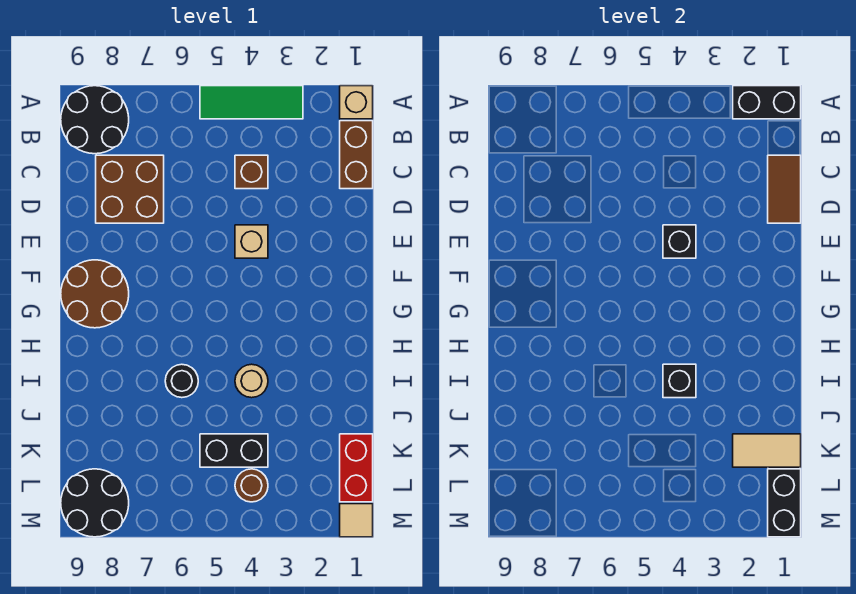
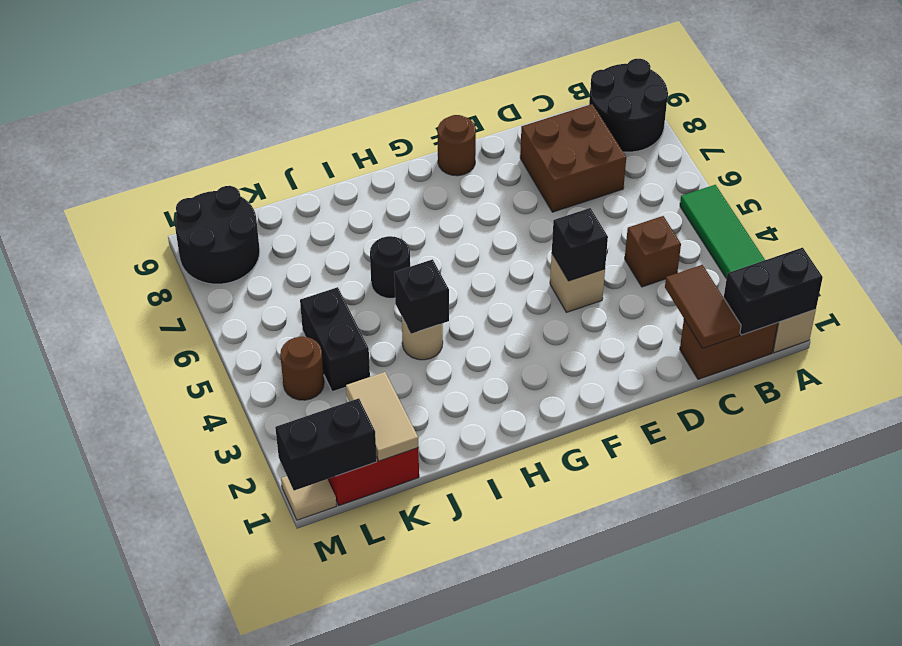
black 1x2 brick [733,86,801,119] -> black 1x2 brick turned to [724,248,823,335]
brown 1x2 tile [768,155,801,223] -> brown 1x2 tile turned to [665,265,741,348]
brown 2x2 round brick [61,260,129,328] -> brown 1x1 round brick [438,115,476,176]

